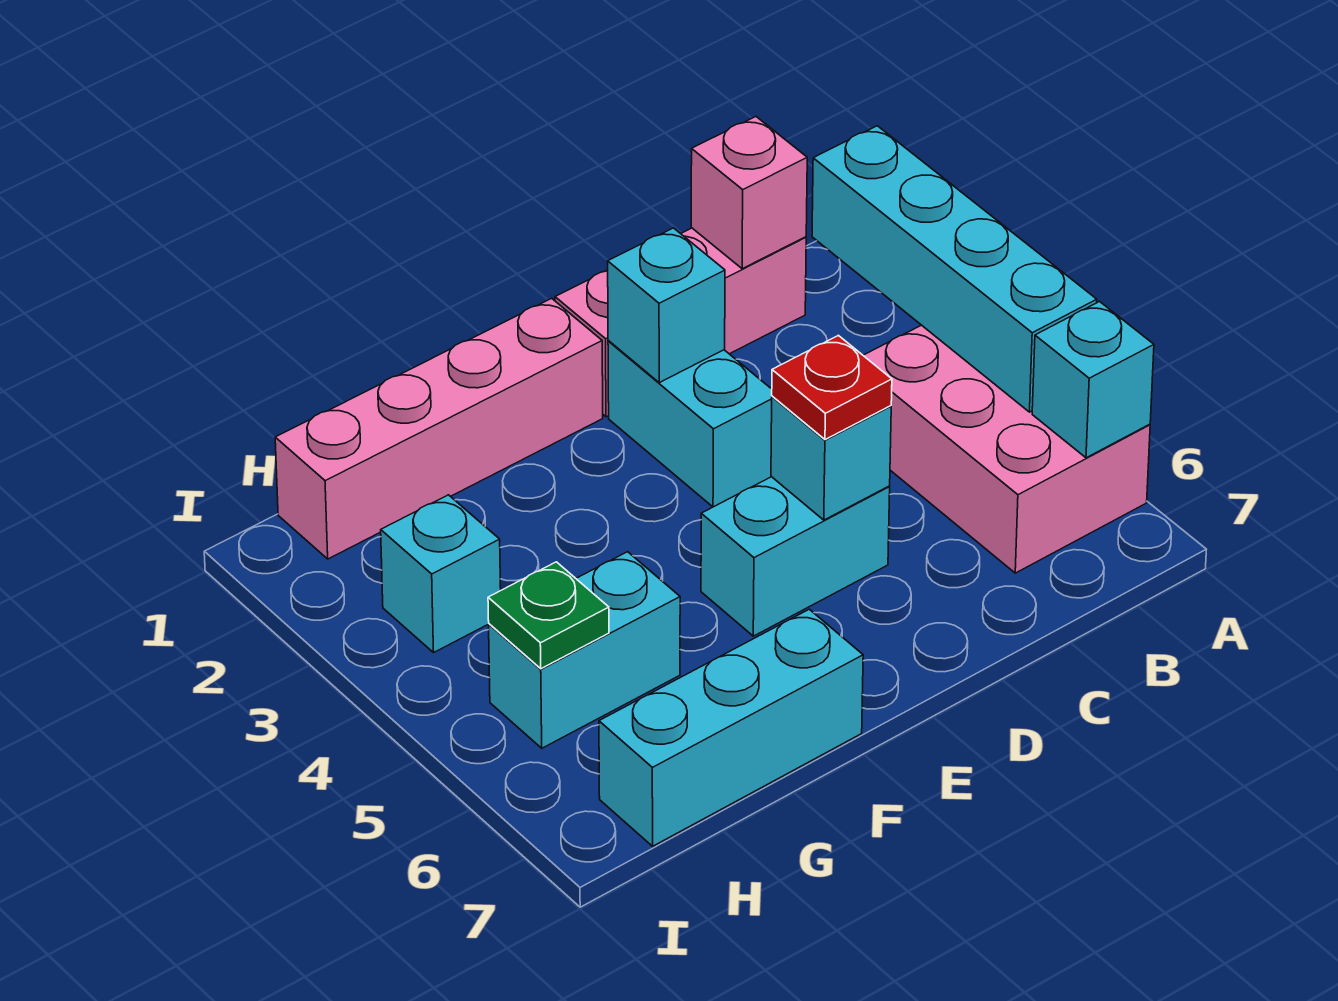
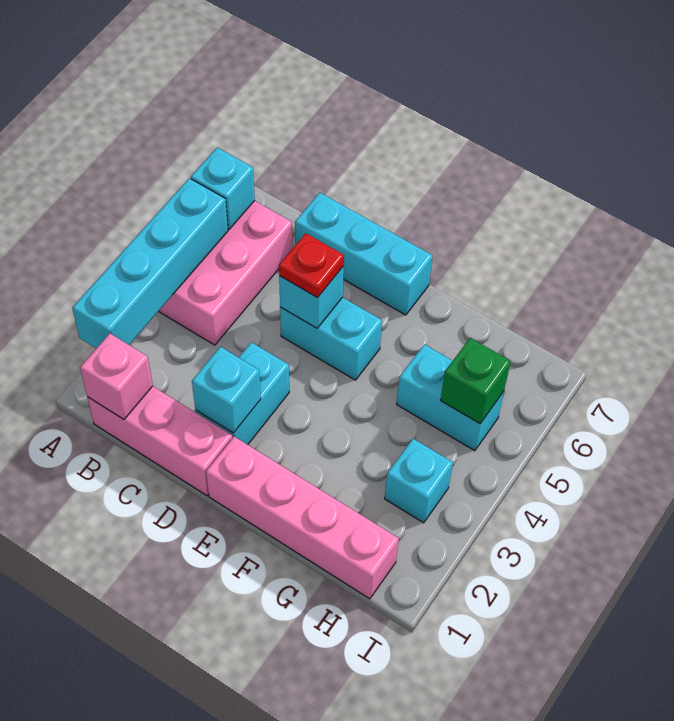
cyan 1x3 brick [599,609,863,846] -> cyan 1x3 brick moved to [295,193,433,315]
green 1x1 plate [488,562,609,669] -> green 1x1 brick [441,338,511,424]

